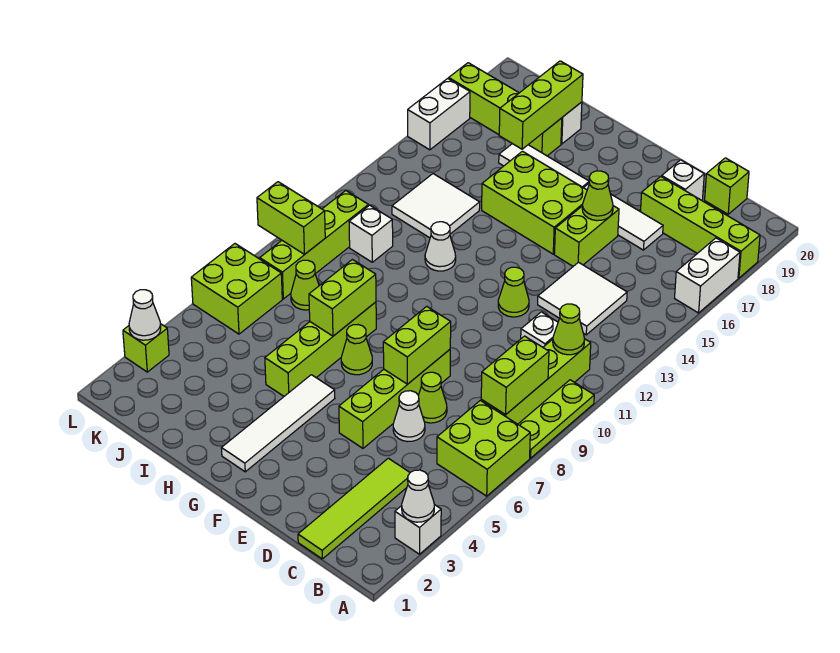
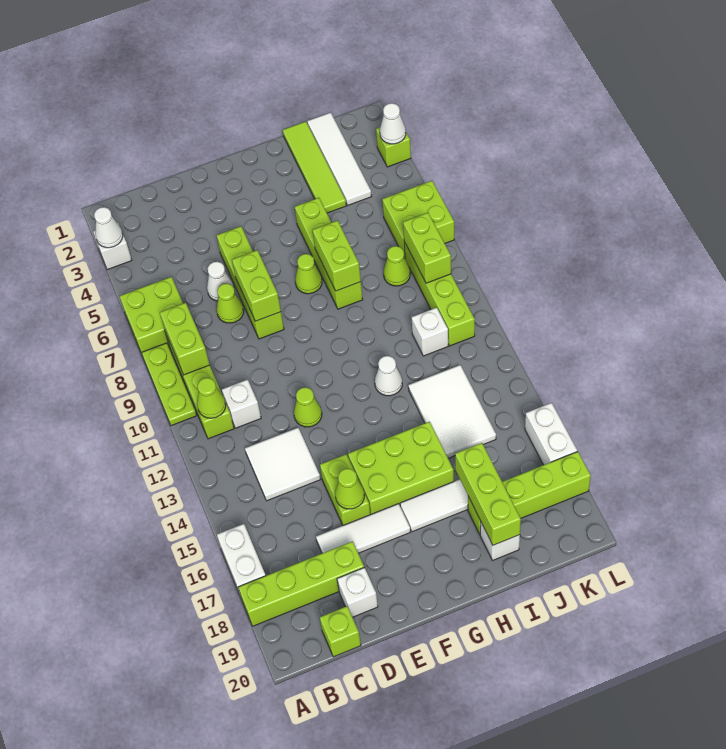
lime 1x4 tile [298,458,410,559] -> lime 1x4 tile moved to [283,122,346,213]
white 1x4 tile [222,375,335,472] -> white 1x4 tile moved to [307,113,372,205]
white 2x2 tile [392,174,480,238] -> white 2x3 tile [408,365,496,458]
lime 1x2 brick [257,182,325,255] -> lime 1x2 brick turned to [403,213,451,283]

